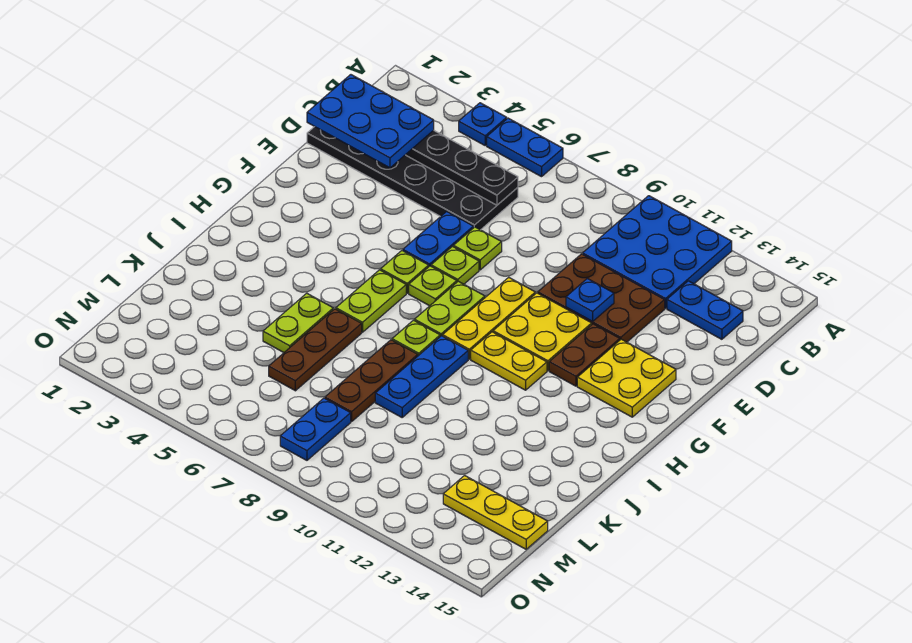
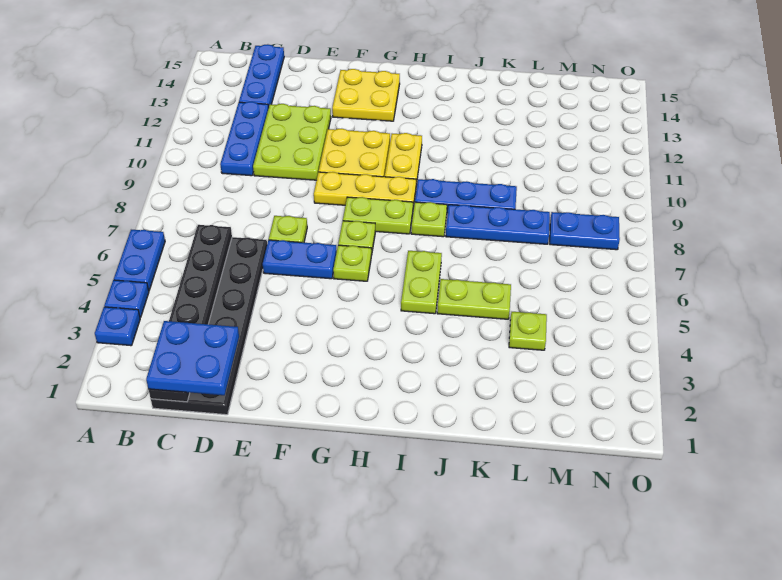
blue 3x3 plate [583,196,732,308] -> blue 1x3 plate [220,102,269,176]
blue 2x3 plate [307,75,434,168] -> blue 2x2 plate [146,321,239,395]
blue 1x2 plate [667,281,743,339] -> blue 1x3 plate [239,44,284,108]
brown 2x3 plate [538,254,665,342] -> lime 2x3 plate [253,104,331,180]
blue 1x1 plate [566,279,614,322] -> blue 1x1 plate moved to [95,307,140,346]
lime 1x1 plate [431,246,479,284] -> lime 1x1 plate moved to [509,312,547,350]
brown 1x2 plate [549,324,620,386] -> none
lime 1x2 plate [336,270,406,332] -> lime 1x2 plate turned to [401,251,442,314]
brown 1x3 plate [269,309,362,391] -> none
brown 1x3 plate [325,340,418,422] -> blue 1x3 plate [446,205,550,244]
yellow 1x3 plate [443,476,548,549] -> none

